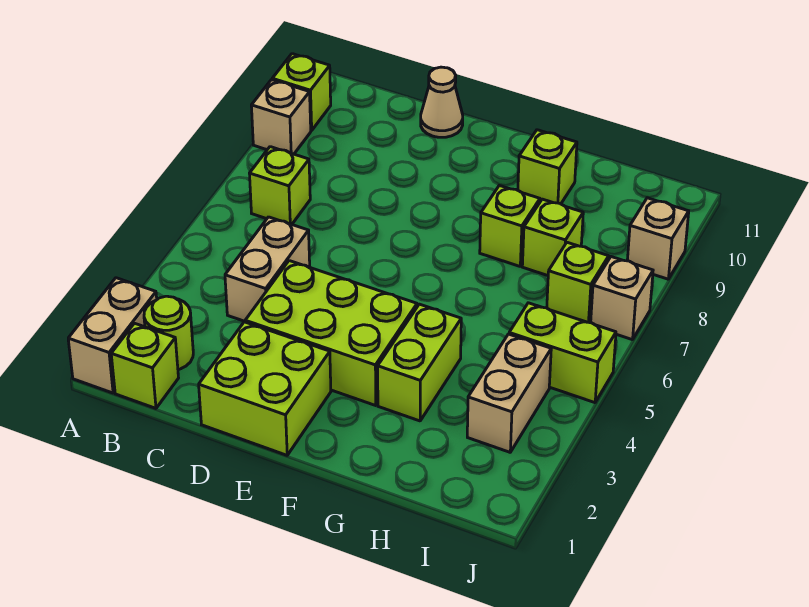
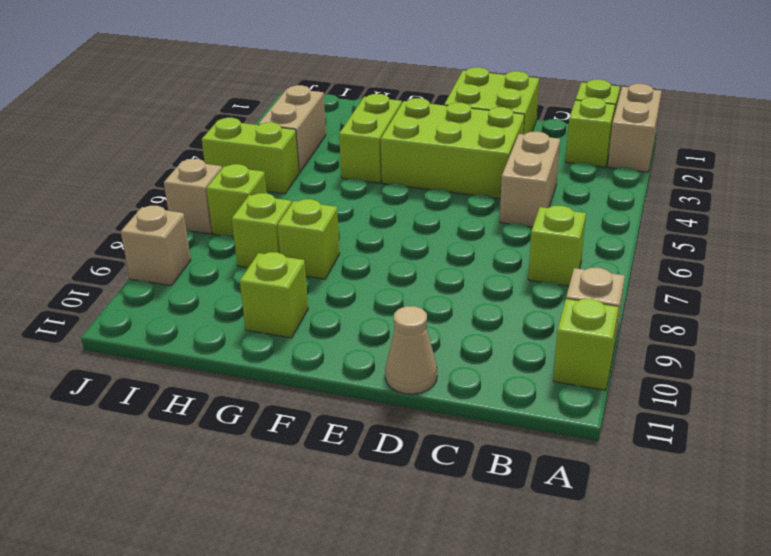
lime 1x1 round brick [144,296,193,370] -> lime 1x1 brick [566,97,615,167]

